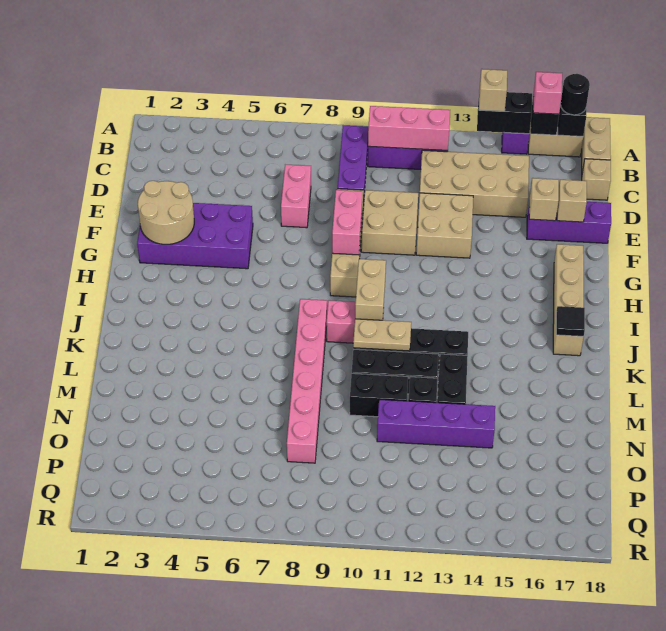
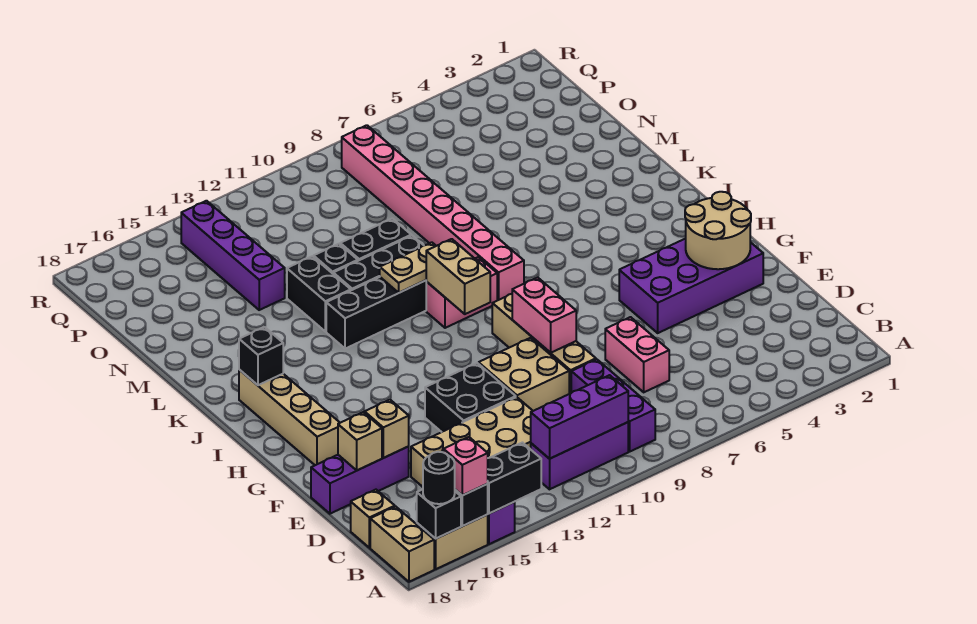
tan 1x1 brick [479,69,507,111] -> none
pink 1x3 brick [368,106,450,151] -> purple 1x3 brick [531,375,628,459]
tan 2x2 brick [416,193,473,258] -> black 2x2 brick [425,363,516,432]
pink 1x6 brick [287,299,327,463] -> pink 1x8 brick [342,125,524,300]
black 1x1 tile [556,306,585,337] -> black 1x1 brick [239,327,283,385]
purple 1x4 brick [377,399,495,448] -> purple 1x4 brick turned to [181,201,285,310]

